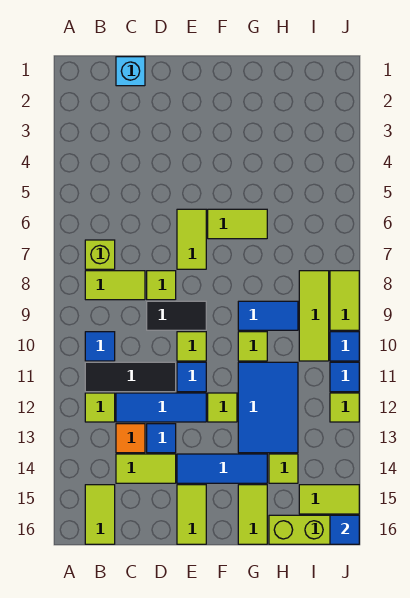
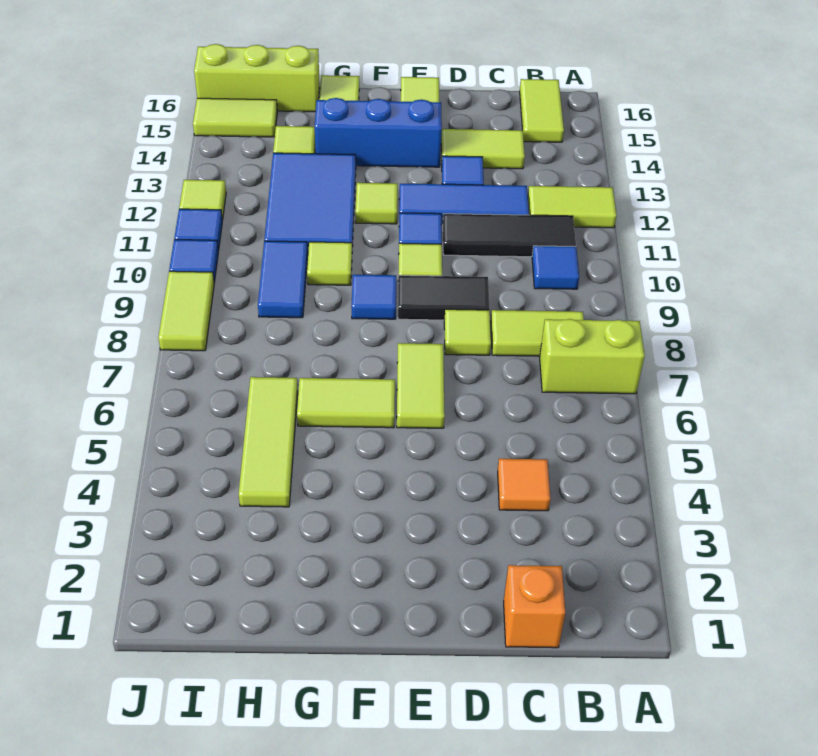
lime 1x1 brick [85,240,115,269] -> lime 1x2 brick [540,319,645,394]
lime 1x1 tile [85,393,115,422] -> lime 1x2 tile [528,186,617,228]
cyan 1x1 brick [116,57,145,86] -> orange 1x1 brick [504,565,565,648]
orange 1x1 tile [116,424,145,453] -> orange 1x1 tile moved to [498,459,550,511]
blue 1x3 tile [177,454,267,483] -> blue 1x3 brick [315,98,442,167]
blue 1x2 tile [238,301,298,330] -> blue 1x2 tile turned to [258,241,308,318]
lime 1x3 tile [299,271,329,361] -> lime 1x3 tile moved to [239,377,298,507]
blue 1x1 tile [330,515,359,544] -> blue 1x1 tile moved to [351,275,396,319]

